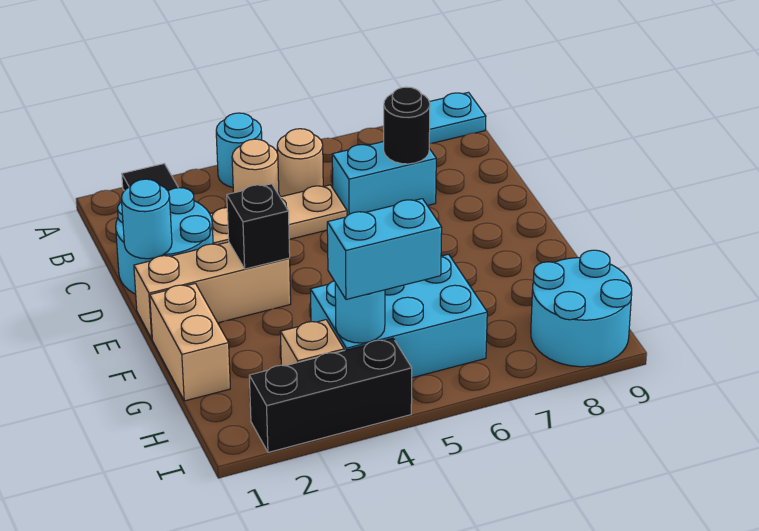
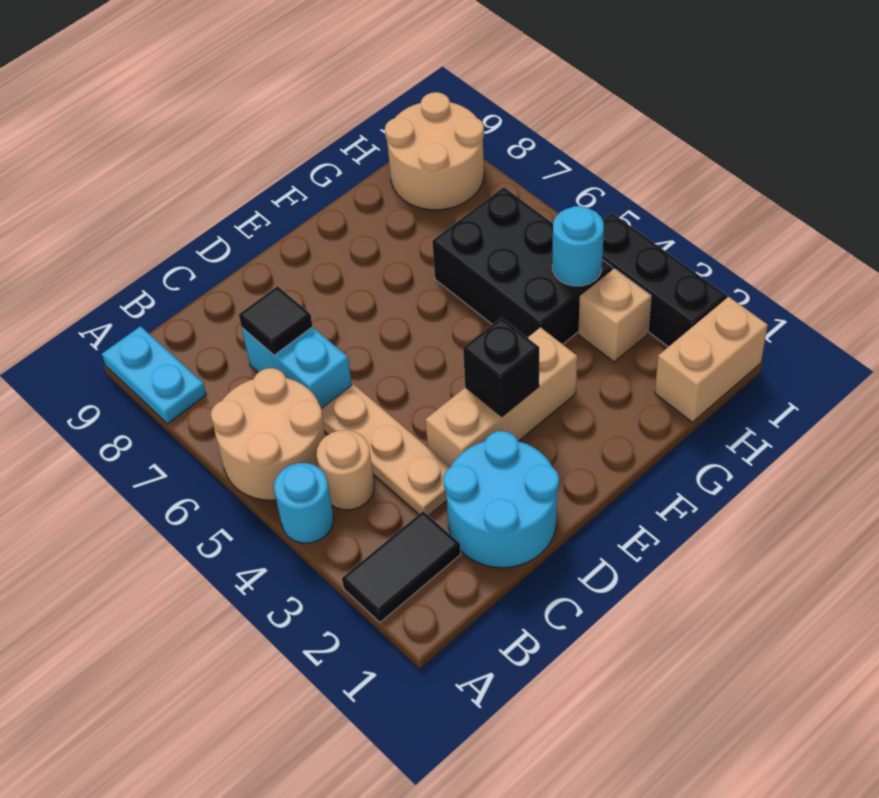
tan 1x1 round brick [277,129,323,197] -> tan 2x2 round brick [211,368,325,500]
black 1x1 round brick [384,87,430,164] -> black 1x1 tile [239,286,313,355]
cyan 1x1 round brick [121,179,172,259] -> none
tan 1x3 brick [134,242,291,339] -> tan 1x3 brick turned to [425,327,577,467]
tan 1x2 brick [150,284,230,401] -> tan 1x2 brick moved to [655,297,768,422]
cyan 2x3 brick [310,254,487,378] -> black 2x3 brick [432,187,612,344]
cyan 1x2 brick [327,199,442,300] -> none
cyan 2x2 round brick [531,250,632,367] -> tan 2x2 round brick [385,92,484,210]

